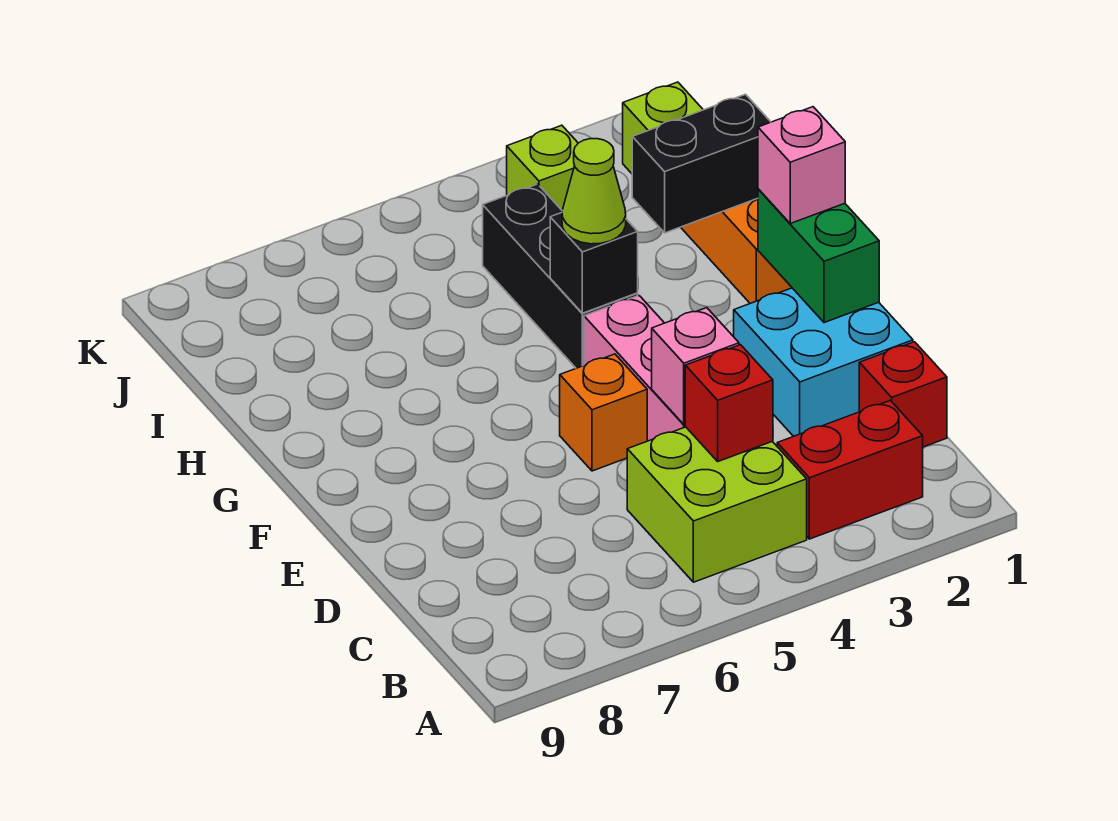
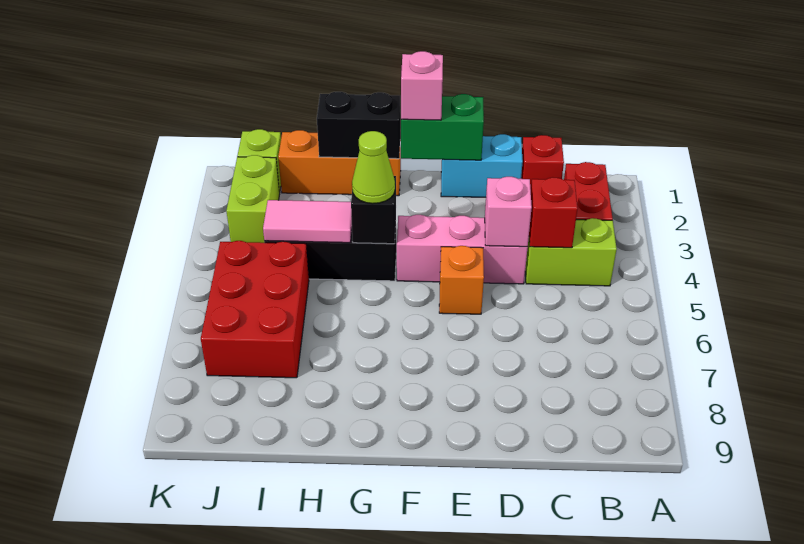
lime 2x2 brick [627,427,807,582] -> lime 1x2 brick [525,218,617,286]
cyan 2x2 brick [734,288,913,436] -> cyan 1x2 brick [441,134,523,197]
black 1x2 brick [632,94,770,233] -> black 1x2 brick turned to [317,92,400,159]
none -> pink 1x2 tile [263,200,352,243]
none -> red 2x3 brick [201,241,309,378]
lime 1x1 brick [507,125,578,210] -> lime 1x2 brick [226,155,280,243]

